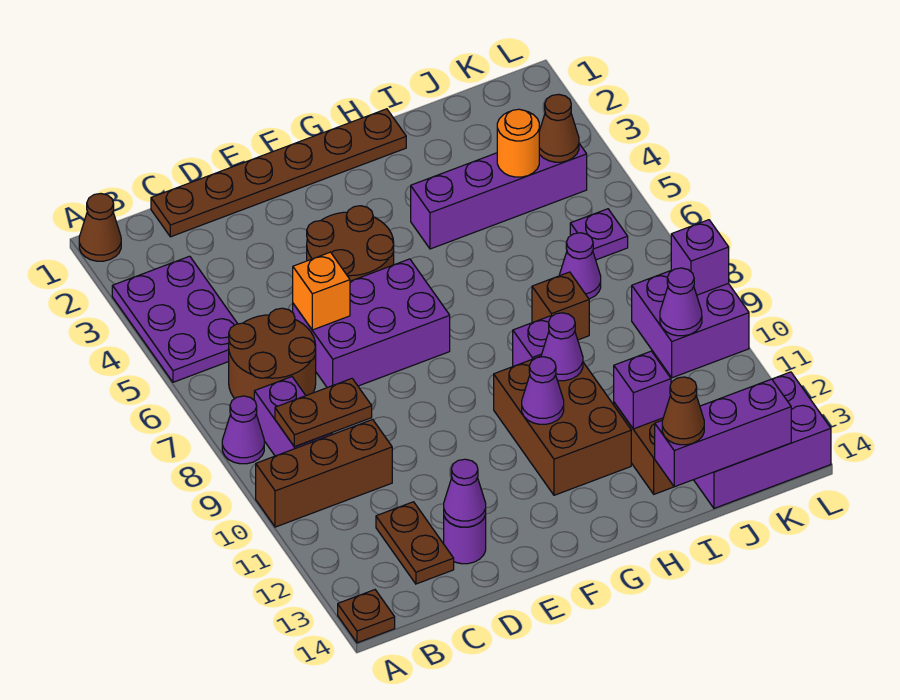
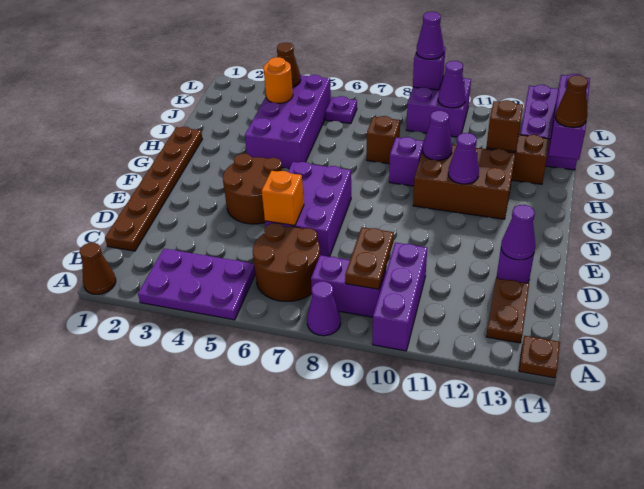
brown 1x3 brick [256,419,392,527] -> purple 1x3 brick [373,243,427,351]
brown 1x2 plate [376,502,454,584] -> brown 1x2 plate turned to [486,278,529,343]
purple 1x4 brick [411,144,587,249] -> purple 2x4 brick [245,75,331,169]
purple 1x1 brick [614,351,671,429] -> brown 1x1 brick [486,100,523,152]
purple 1x1 cone [559,233,601,299] -> purple 1x1 cone moved to [416,12,444,59]

